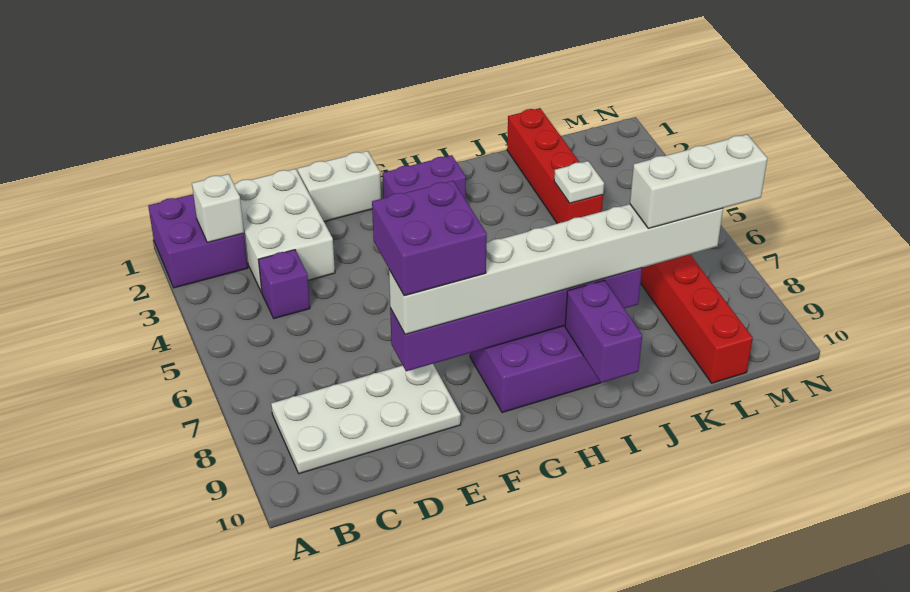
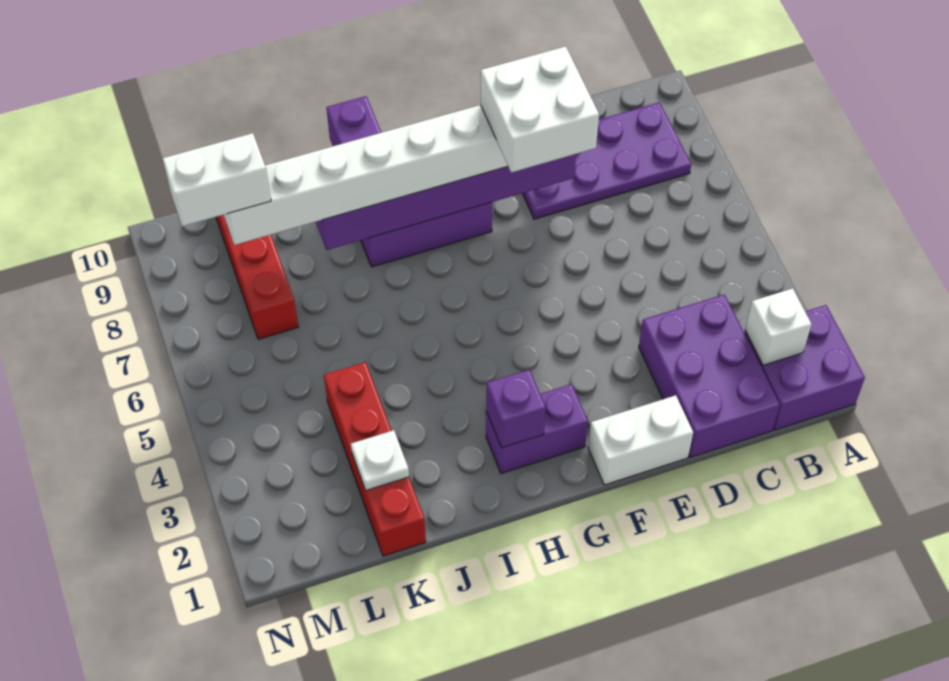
white 2x4 plate [271,364,461,474] -> purple 2x4 plate [522,102,691,219]
white 2x3 brick [234,169,335,293] -> purple 2x3 brick [639,295,780,457]
purple 1x1 brick [258,250,310,318] -> purple 1x1 brick moved to [486,370,546,448]
purple 2x2 brick [372,180,487,296] -> white 2x2 brick [481,46,599,173]
white 1x1 plate [554,161,604,203] -> white 1x1 plate moved to [351,430,409,490]
white 1x3 brick [630,134,767,228] -> white 1x2 brick [163,133,271,226]

